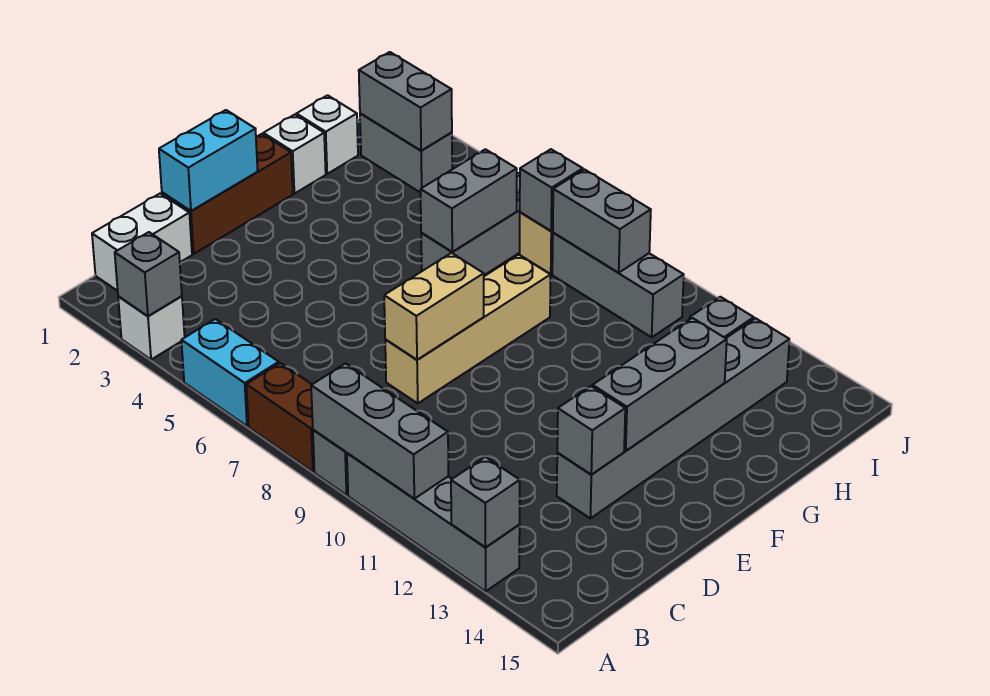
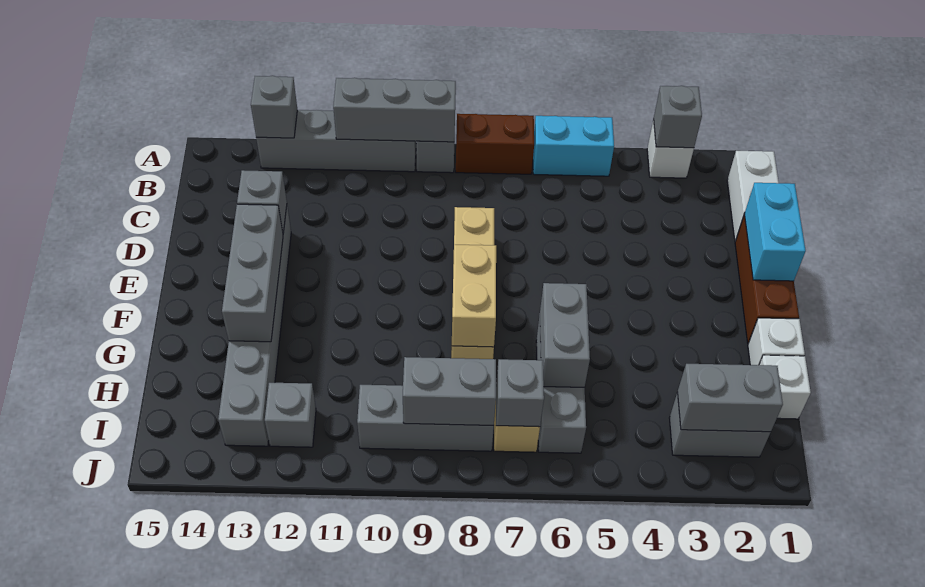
tan 1x2 brick [384,253,484,360] -> tan 1x2 brick moved to [452,244,496,347]

